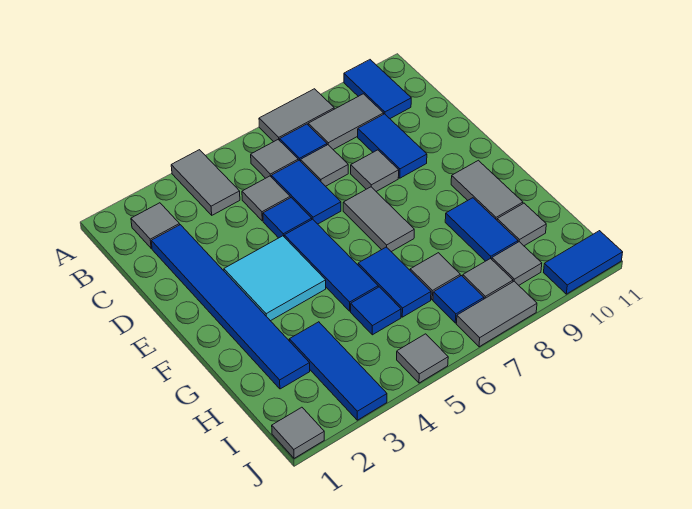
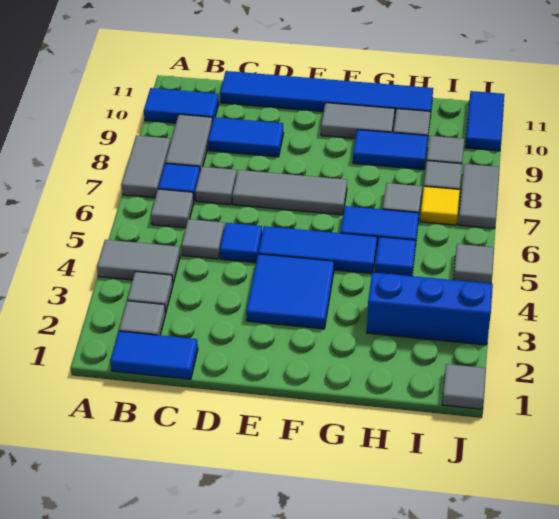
blue 1x6 tile [151,225,310,389] -> blue 1x6 tile moved to [220,71,433,118]
blue 1x2 tile [272,160,341,224] -> blue 1x2 tile moved to [110,331,198,379]
grey 1x1 tile [351,150,399,191] -> grey 1x1 tile moved to [127,272,173,313]
cyan 2x2 tile [224,236,326,321] -> blue 2x2 tile [246,254,334,329]
grey 1x2 tile [343,187,414,252] -> grey 1x3 tile [232,170,347,215]
blue 1x3 tile [289,322,387,420] -> blue 1x3 brick [367,272,493,345]
blue 1x1 tile [433,276,484,323] -> yellow 1x1 tile [420,186,460,225]

